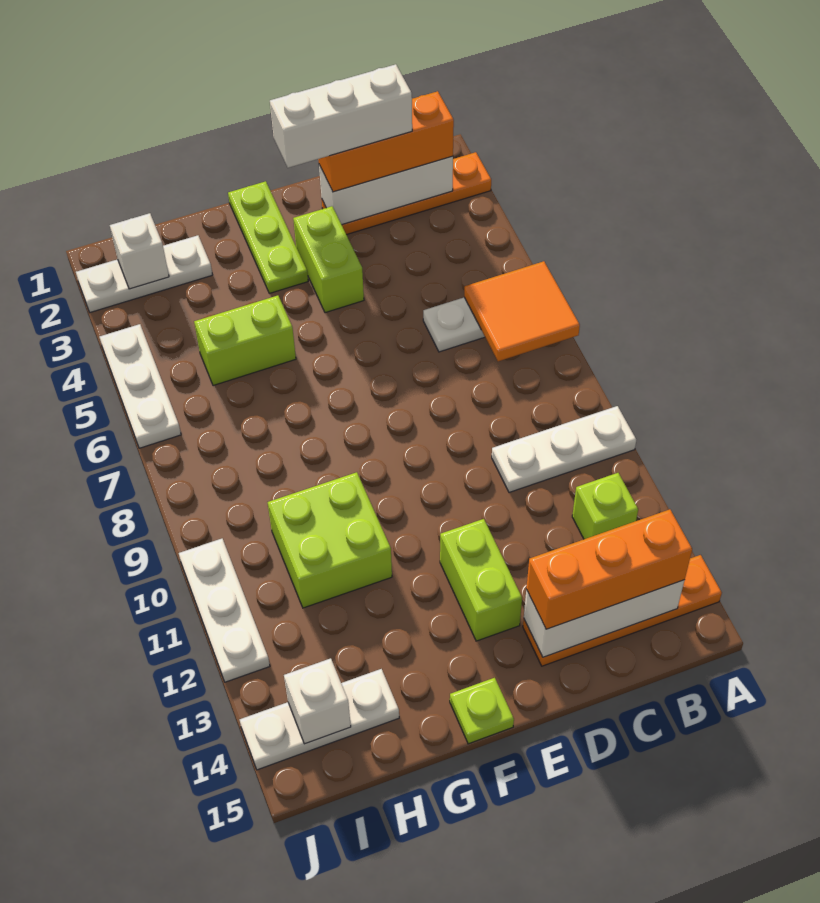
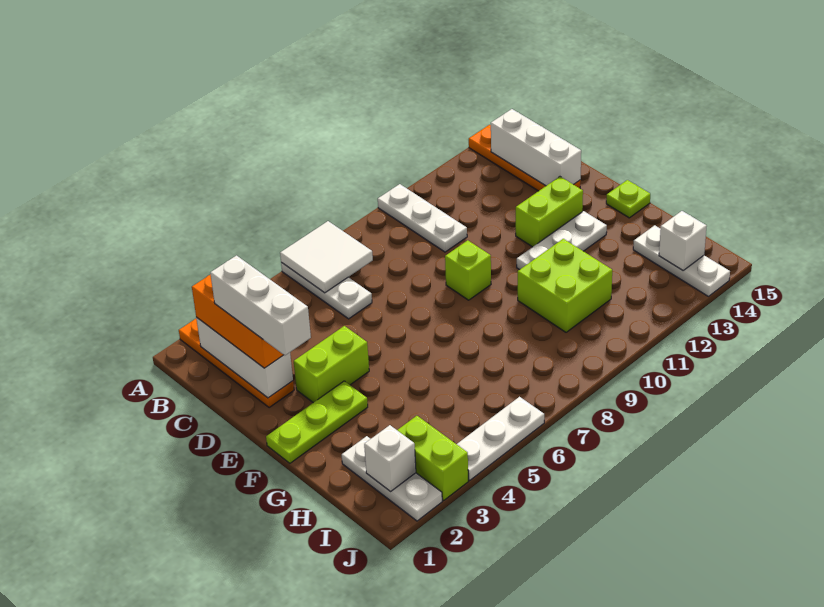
orange 2x2 tile [464,261,580,361] -> white 2x2 tile [280,221,373,293]
lime 1x1 brick [572,473,638,539] -> lime 1x1 brick moved to [445,240,491,300]
orange 1x3 brick [526,509,692,629] -> none
lime 1x2 brick [194,295,296,386] -> lime 1x2 brick moved to [397,416,468,500]
white 1x3 plate [179,539,270,682] -> white 1x3 plate moved to [517,211,607,270]

